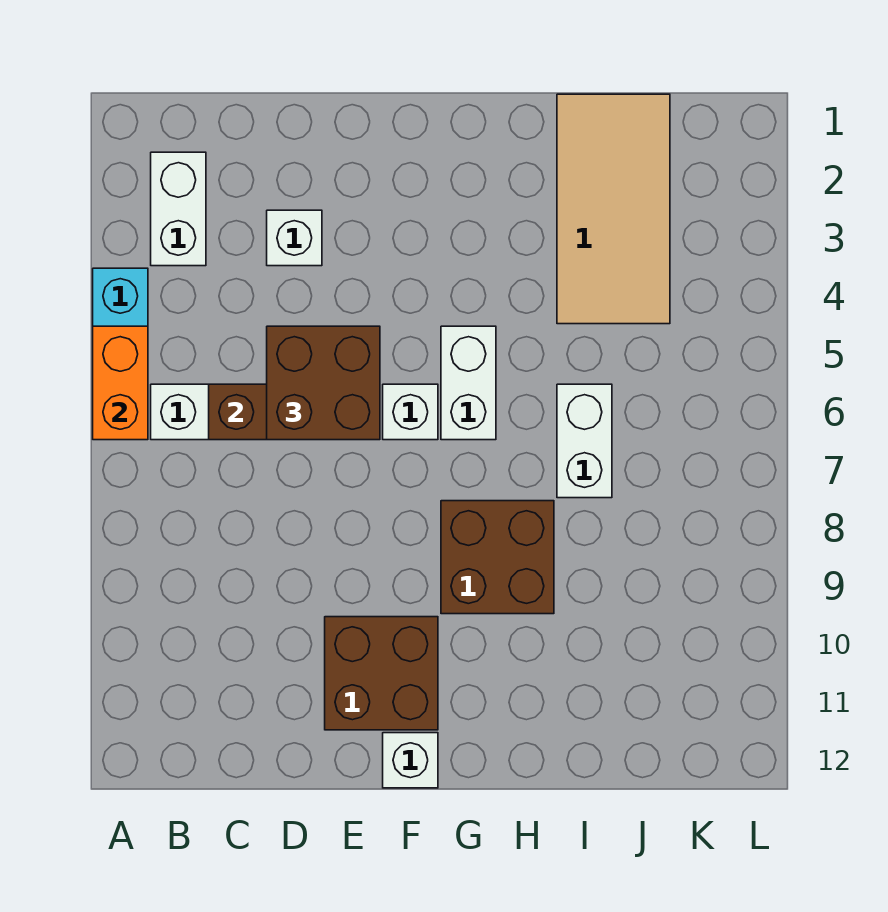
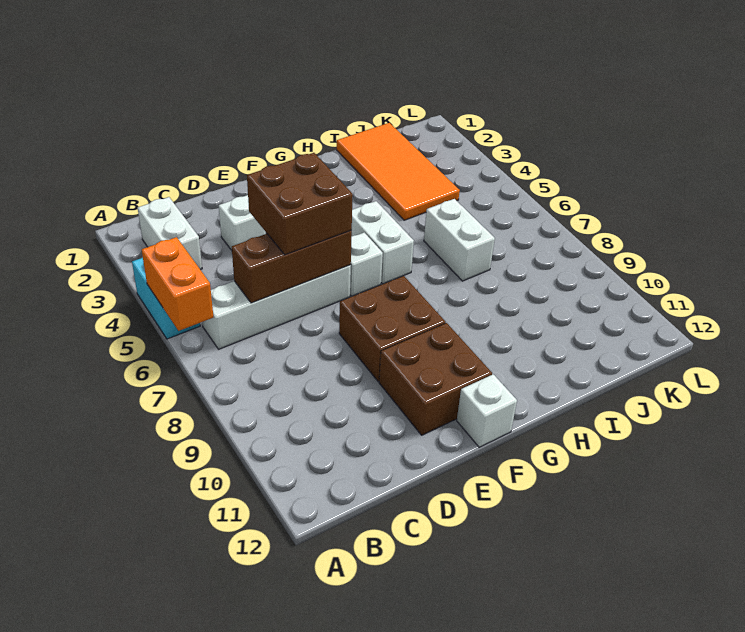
brown 2x2 brick [441,501,554,614] -> brown 2x2 brick moved to [339,276,445,382]
tan 2x4 tile [557,94,670,324] -> orange 2x4 tile [337,123,460,220]

